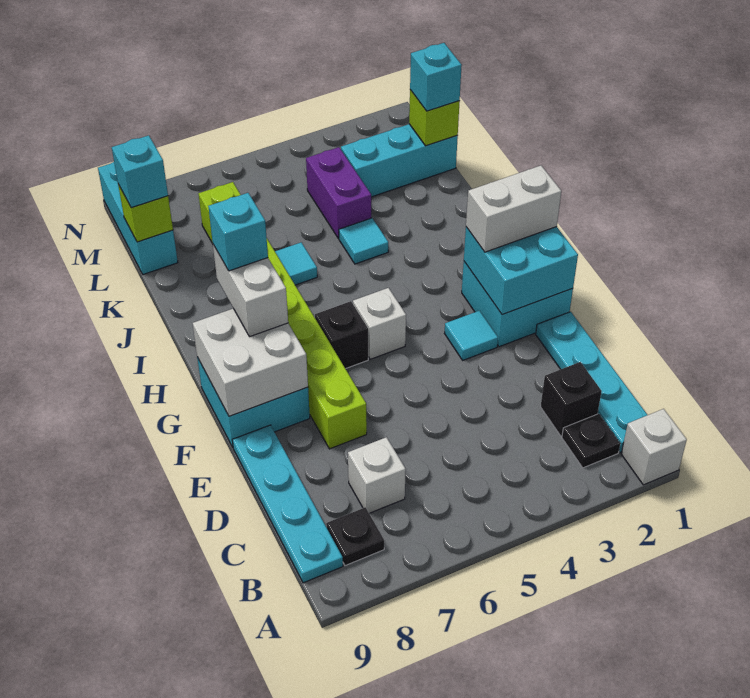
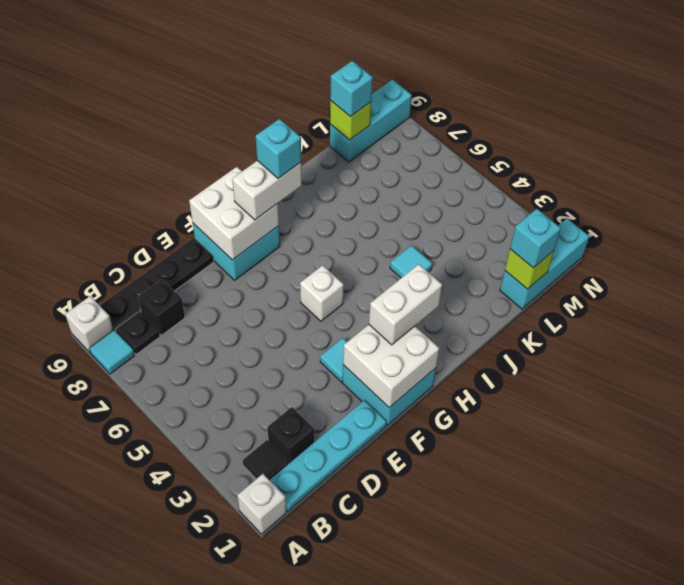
black 1x1 plate [562,414,620,468] -> black 1x1 tile [243,440,289,480]
cyan 1x4 plate [232,425,343,583] -> black 1x4 plate [100,238,213,331]
white 1x1 brick [348,437,406,513] -> white 1x1 brick moved to [65,296,113,353]
lime 1x8 brick [199,182,367,449] -> none
cyan 2x2 brick [464,227,578,315] -> white 2x2 brick [343,325,439,407]
white 1x2 brick [466,166,561,252] -> white 1x2 brick turned to [369,264,442,345]
black 1x1 brick [315,301,368,369] -> black 1x1 brick moved to [138,279,185,335]
cyan 1x1 tile [275,242,317,285] -> cyan 1x1 tile moved to [89,330,135,374]
purple 1x2 brick [306,147,371,238] -> none
cyan 1x3 brick [341,124,458,197] -> cyan 1x3 brick turned to [500,219,589,309]

